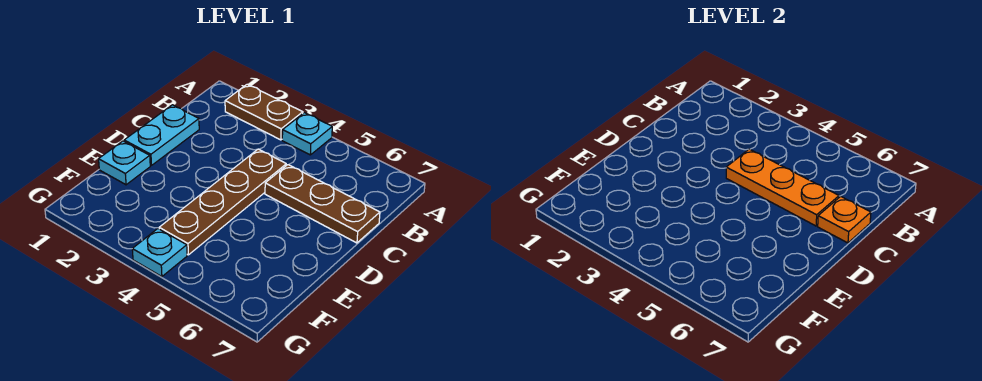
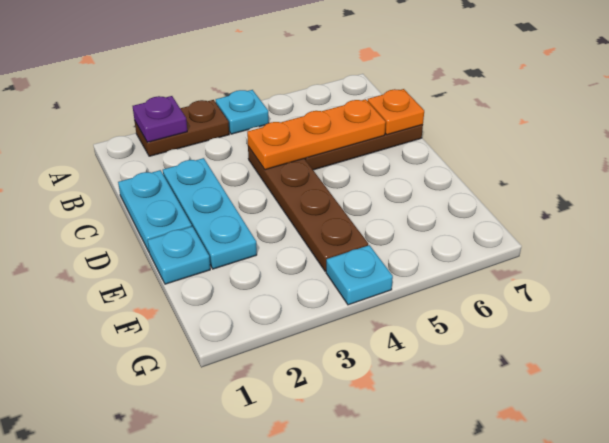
none -> purple 1x1 plate [133,96,187,142]
none -> cyan 1x3 plate [163,158,257,269]

